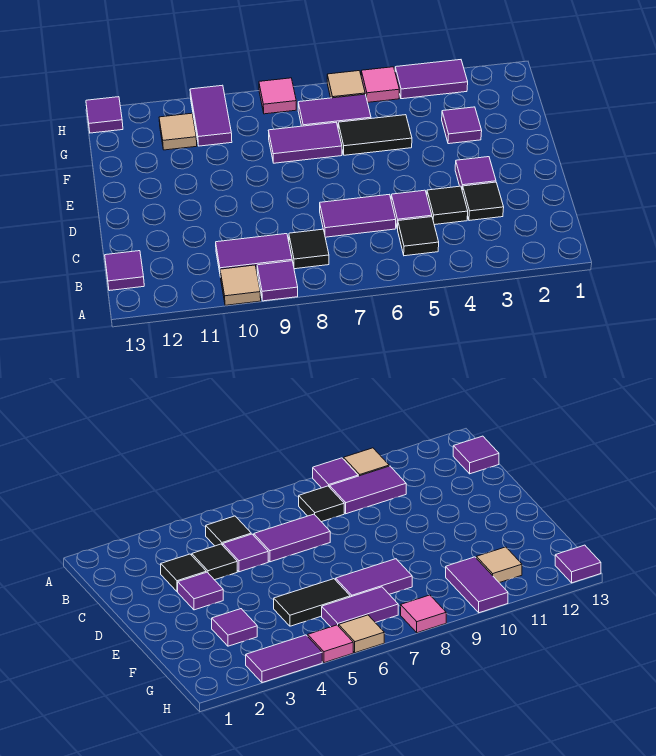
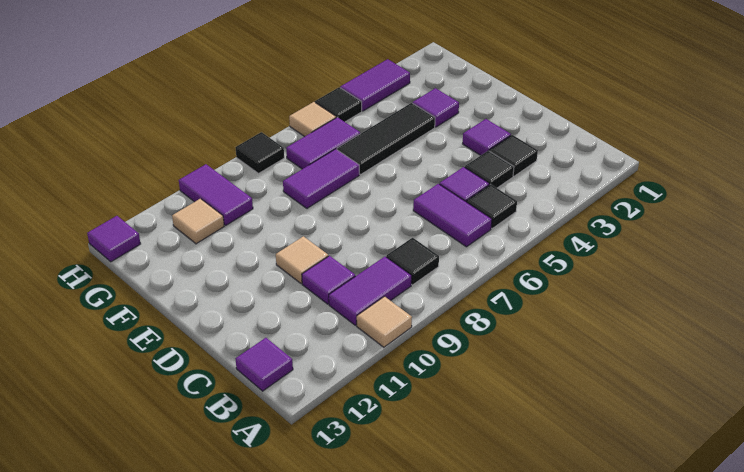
purple 1x1 tile [257,261,298,301] -> purple 1x1 tile moved to [302,256,355,304]
purple 1x2 tile [320,195,396,237] -> purple 1x2 tile turned to [413,184,492,247]
none -> tan 1x1 tile [276,236,328,284]
black 1x2 tile [338,115,412,155] -> black 1x3 tile [337,103,435,175]
pink 1x1 tile [361,67,399,102] -> black 1x1 tile [315,87,362,122]
pink 1x1 tile [259,78,296,114] -> black 1x1 tile [235,132,284,174]

